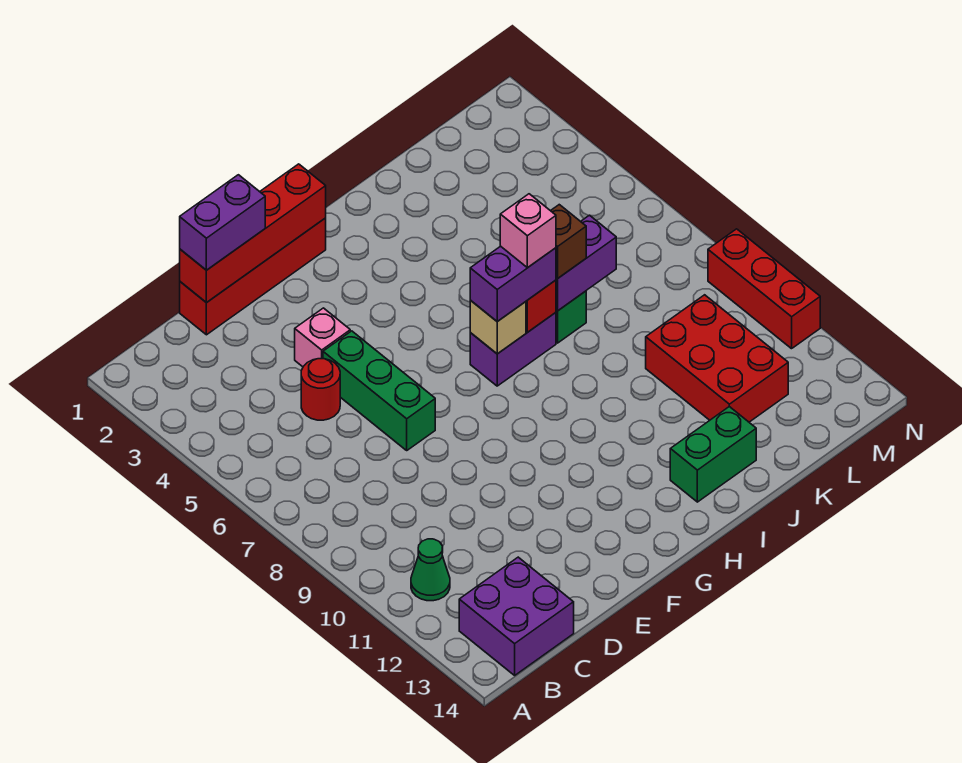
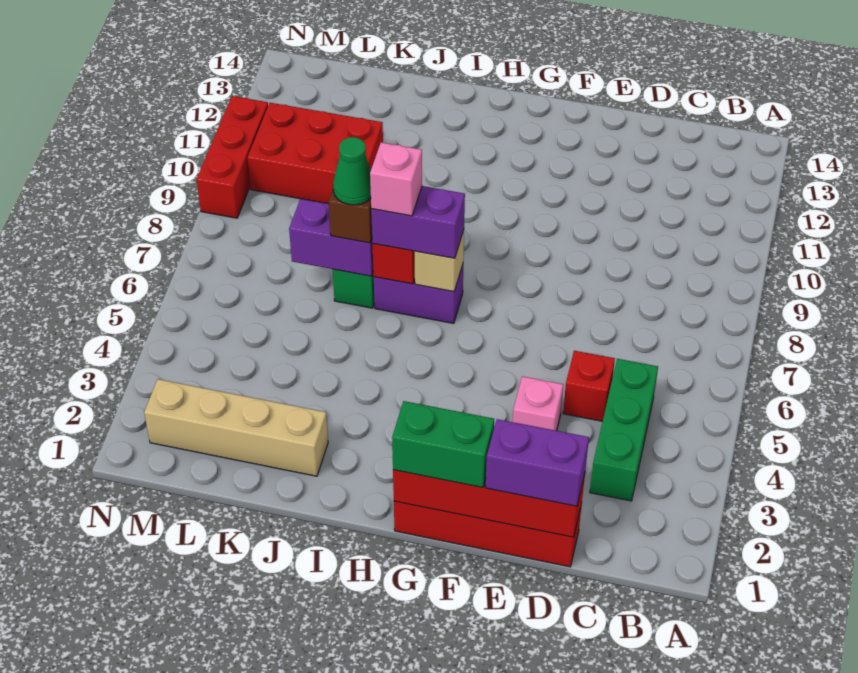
green 1x1 cone [411,539,450,601] -> green 1x1 cone moved to [333,137,371,205]
purple 2x2 brick [459,557,574,675] -> none
red 1x1 round brick [301,359,340,420] -> red 1x1 brick [563,351,615,421]
green 1x3 brick [323,331,435,450] -> green 1x3 brick moved to [590,359,658,501]
green 1x2 brick [670,407,756,502] -> green 1x2 brick moved to [392,401,494,488]
none -> tan 1x4 brick [144,379,328,476]
red 2x3 brick [646,295,788,422] -> red 2x3 brick turned to [247,103,383,204]

